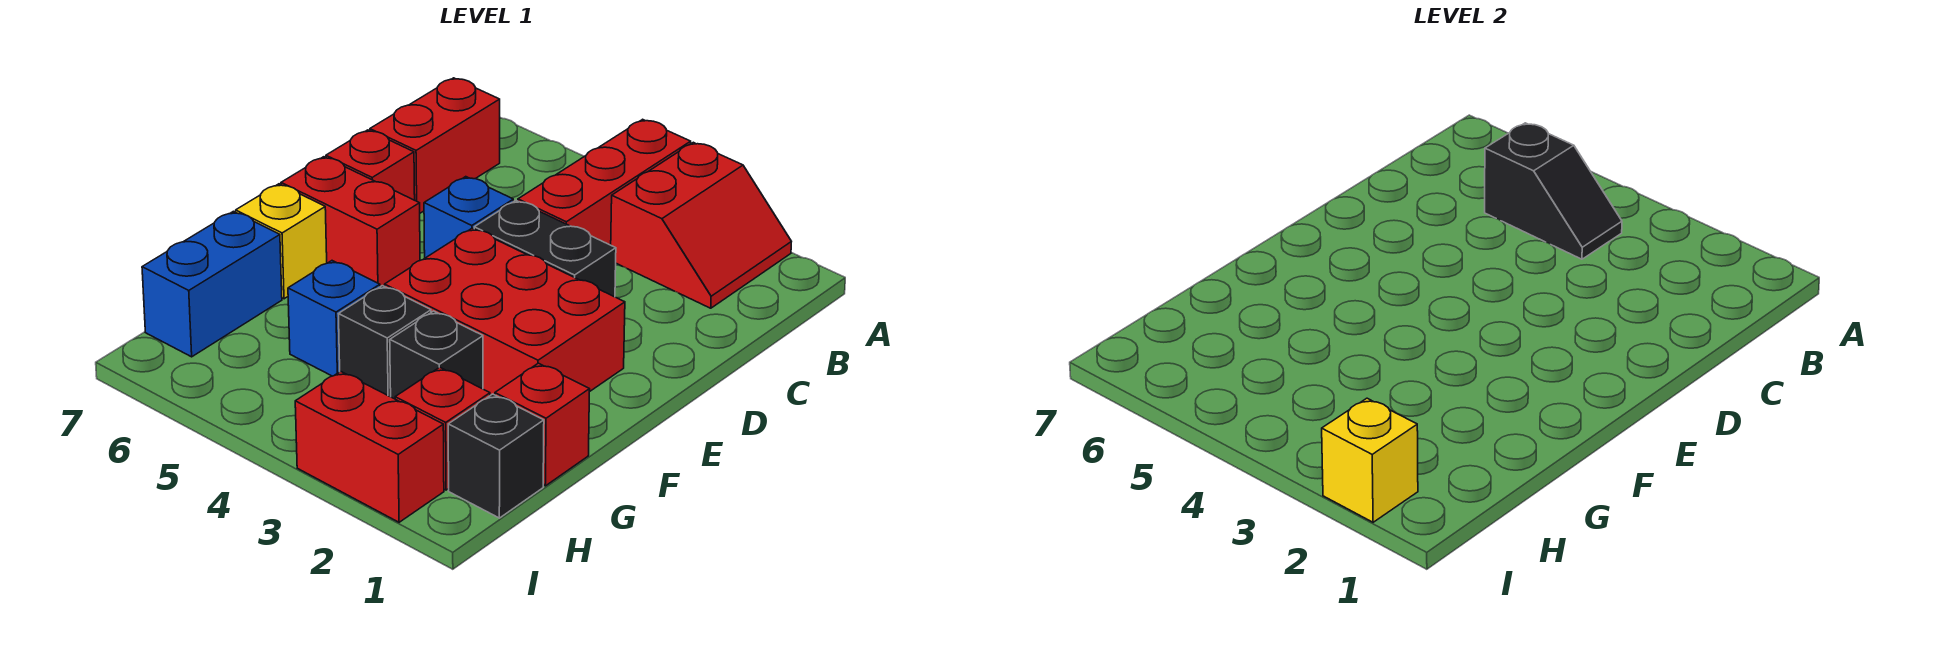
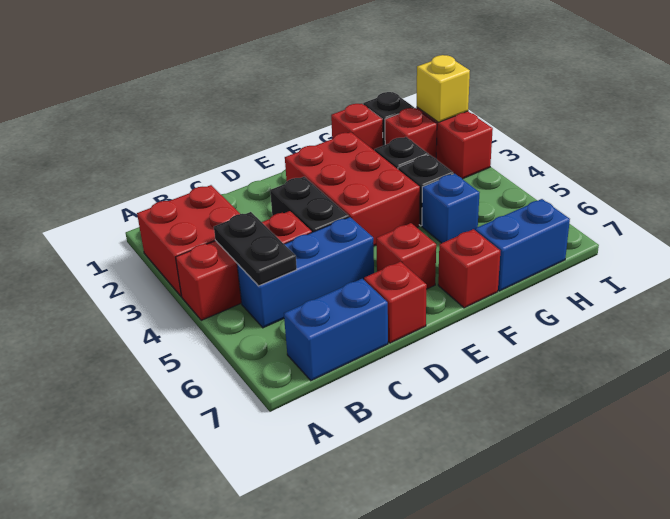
red 2x2 slope [611,142,791,308] -> red 2x2 brick [137,185,240,296]
black 1x2 slope [1485,123,1622,259] -> black 1x2 plate [214,212,297,286]
red 1x2 brick [370,78,500,213] -> blue 1x2 brick [284,279,388,381]
blue 1x1 brick [424,177,513,258] -> blue 1x3 brick [237,217,374,328]
red 1x2 brick [281,157,420,287] -> red 1x1 brick [376,223,436,289]
yellow 1x1 brick [236,184,327,299] -> red 1x1 brick [438,229,500,308]

